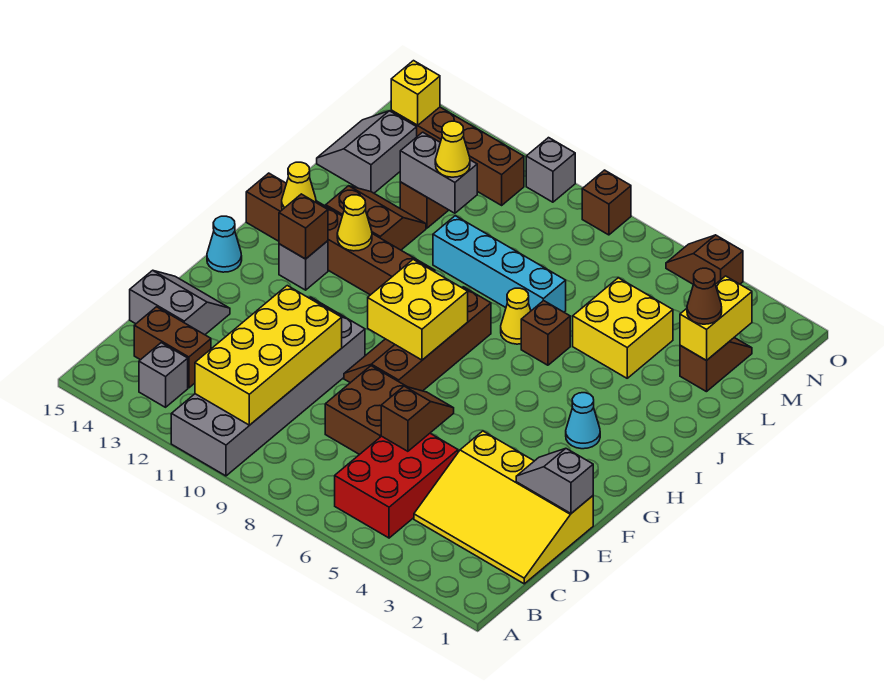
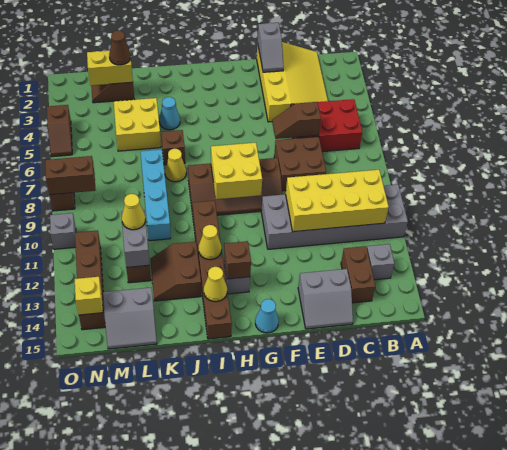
grey 2x2 slope [130,270,230,335] -> grey 2x2 slope turned to [298,269,353,329]
cyan 1x1 cone [566,393,600,449] -> cyan 1x1 cone moved to [159,97,180,130]
none -> brown 1x2 brick [45,156,95,195]

